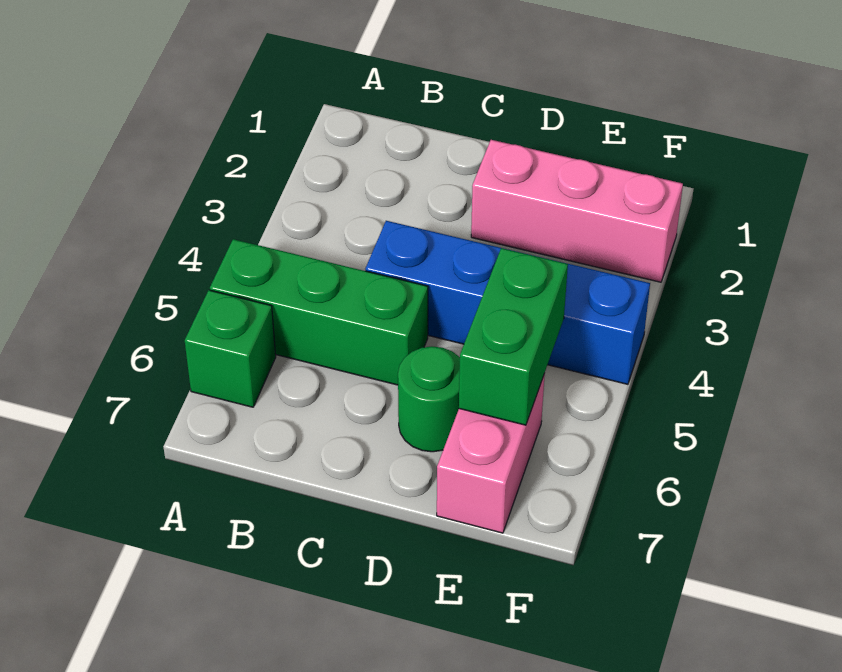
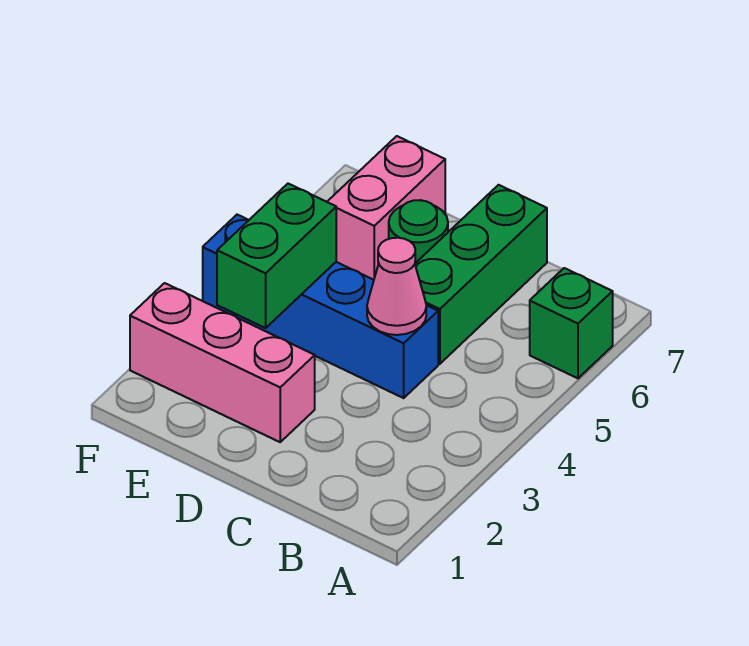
green 1x3 brick [210,239,428,385] -> green 1x3 brick turned to [415,185,547,364]
none -> pink 1x1 cone [367,238,426,335]
green 1x2 brick [459,248,568,425] -> green 1x2 brick moved to [217,184,336,328]

